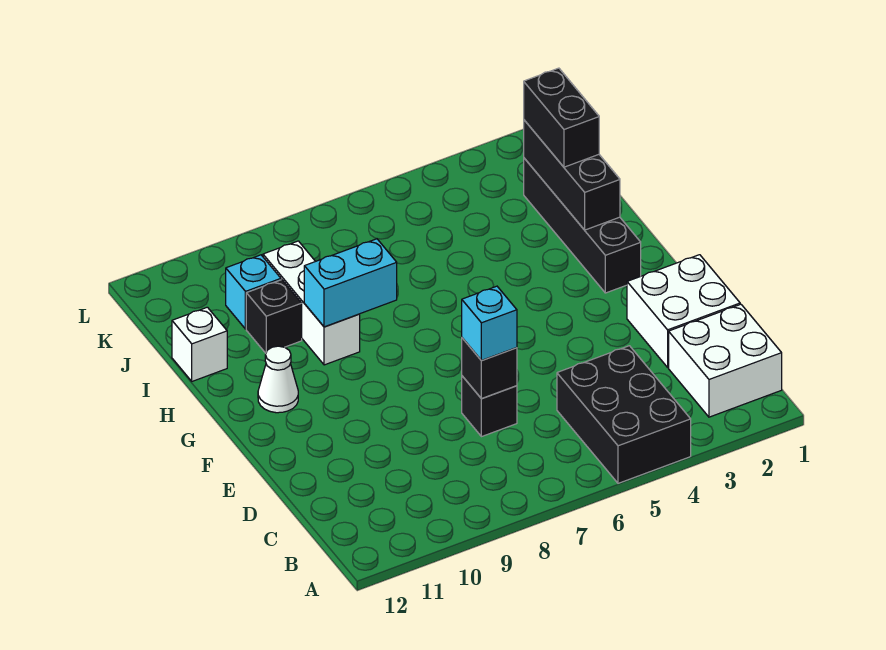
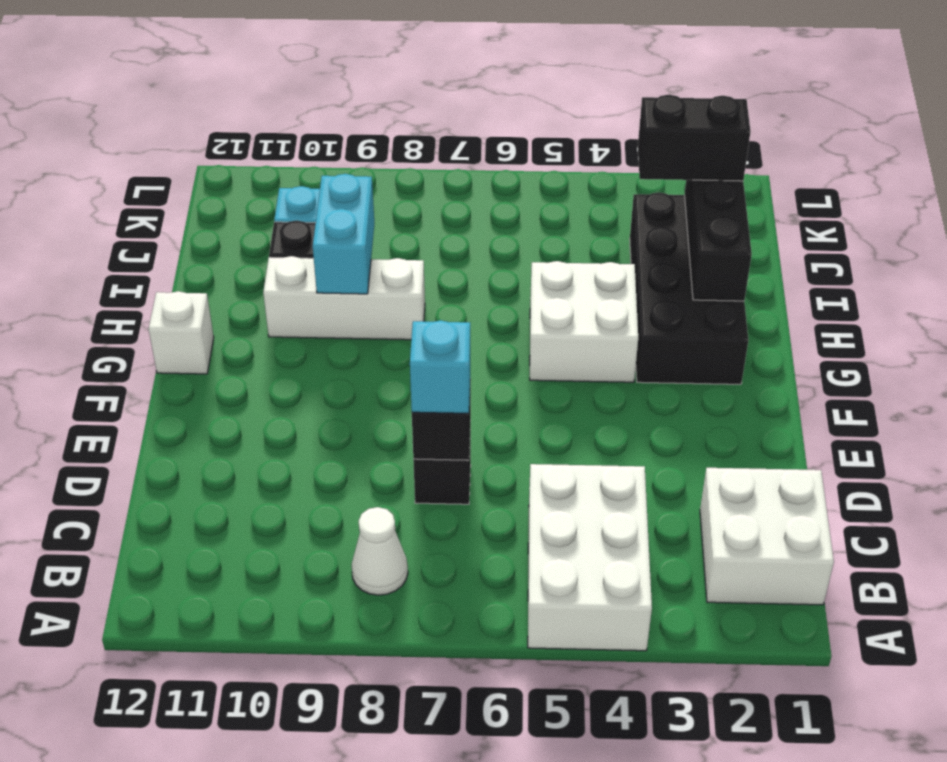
black 2x3 brick [557,346,691,483] -> white 2x3 brick [528,464,652,651]
white 2x2 brick [627,255,740,367] -> white 2x2 brick moved to [530,261,638,382]
black 1x4 brick [524,158,641,293] -> black 2x4 brick [630,192,748,384]
white 1x1 cone [258,346,298,413] -> white 1x1 cone moved to [352,507,408,595]
cyan 1x2 brick [304,239,397,327] -> cyan 1x2 brick turned to [313,174,374,294]
white 1x3 brick [263,241,360,365] -> white 1x3 brick turned to [263,256,425,340]
black 1x2 brick [524,68,599,167] -> black 1x2 brick turned to [638,95,751,181]
white 1x1 brick [172,307,227,381] -> white 1x1 brick moved to [149,291,214,374]

